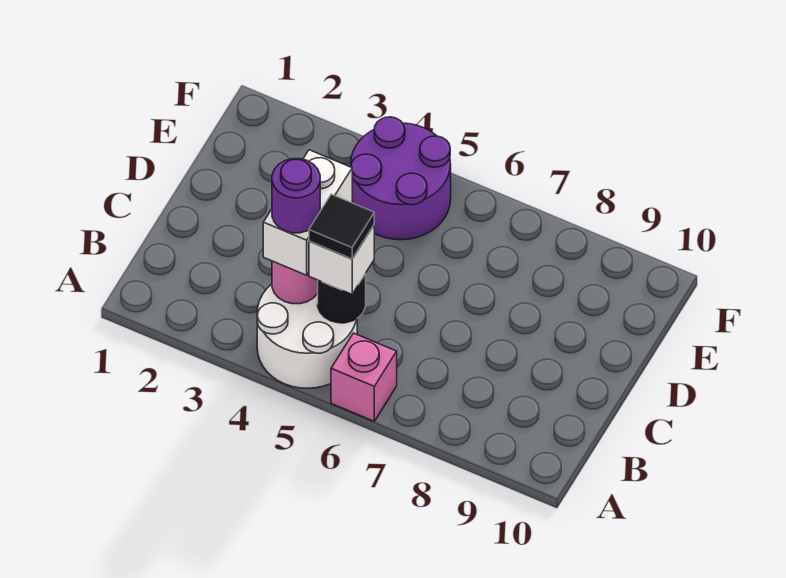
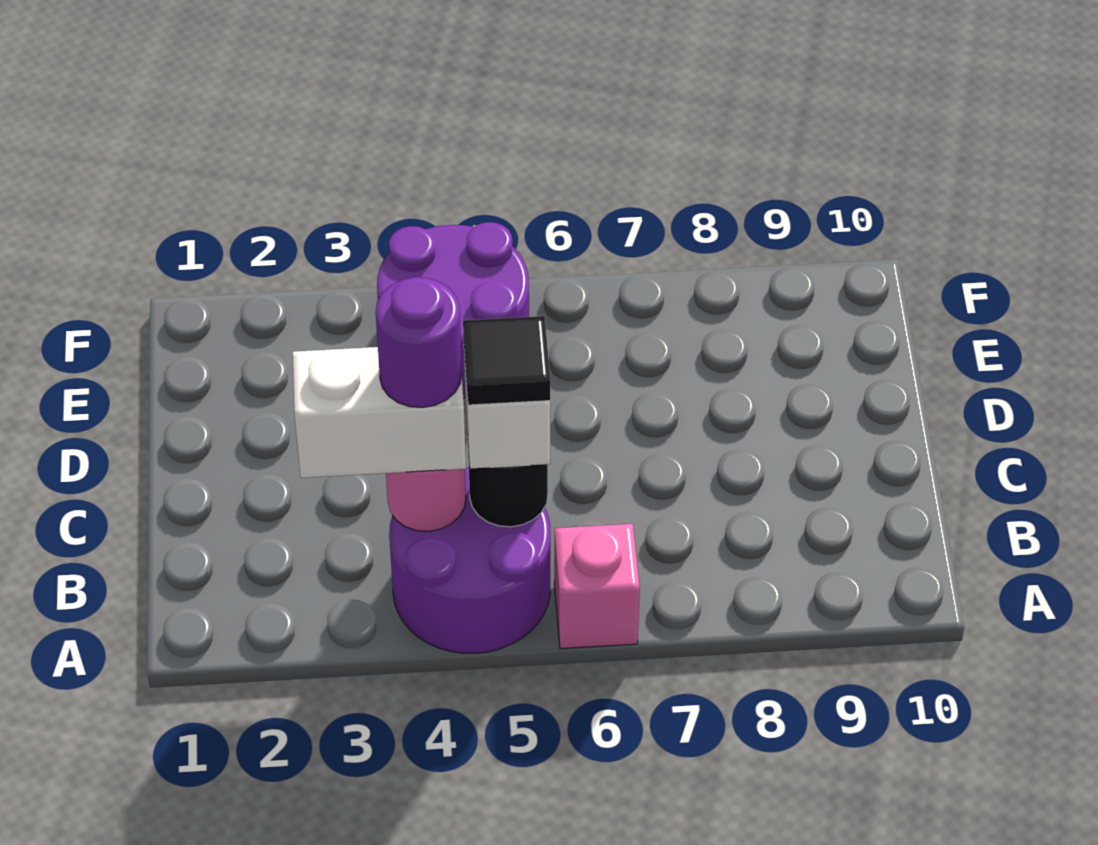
white 2x2 round brick [257,284,357,388] -> purple 2x2 round brick [389,468,550,653]
white 1x2 brick [263,150,352,275] -> white 1x2 brick turned to [293,347,466,478]

